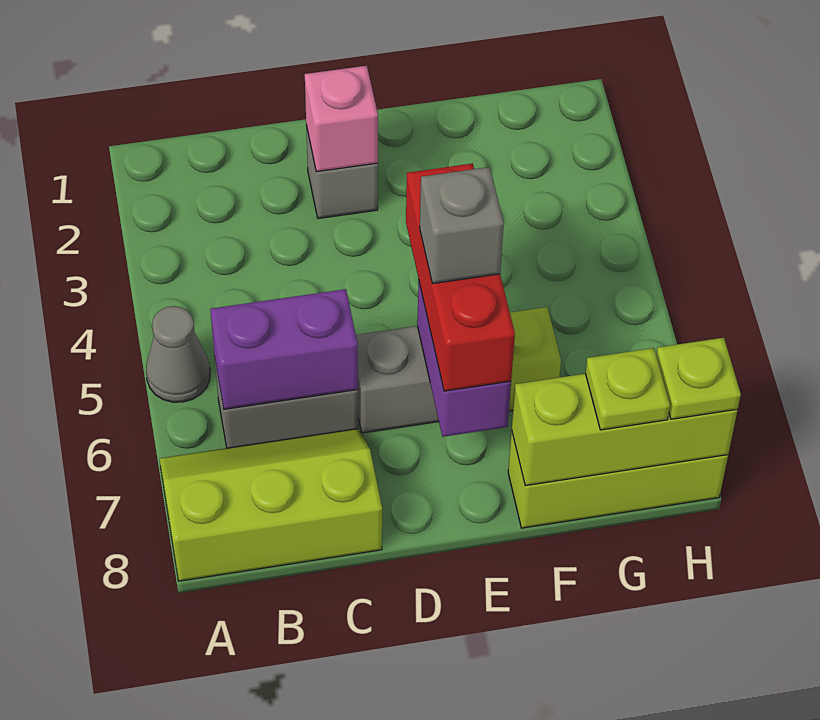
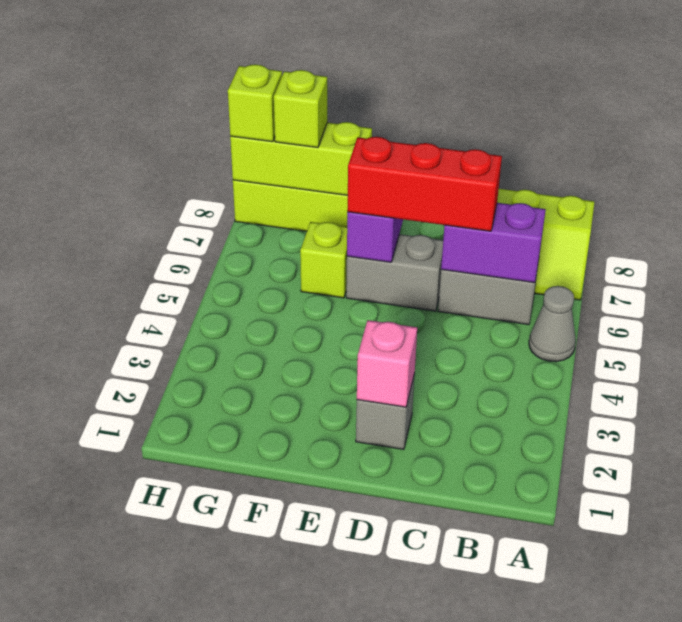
red 1x3 brick [406,163,515,391] -> red 1x3 brick turned to [347,137,502,231]
grey 1x1 brick [420,167,504,284] -> none
lime 1x1 plate [585,348,670,430] -> lime 1x1 brick [274,70,327,148]
lime 1x1 plate [656,338,741,419] -> lime 1x1 brick [228,64,282,142]

